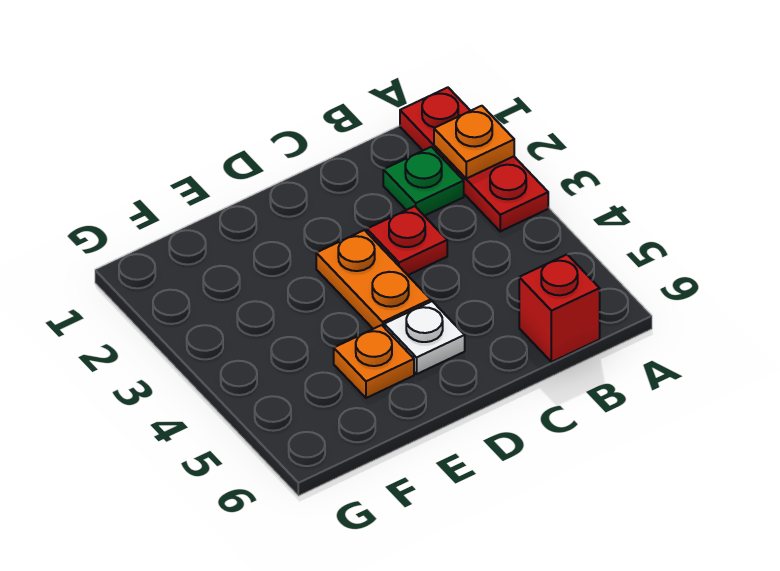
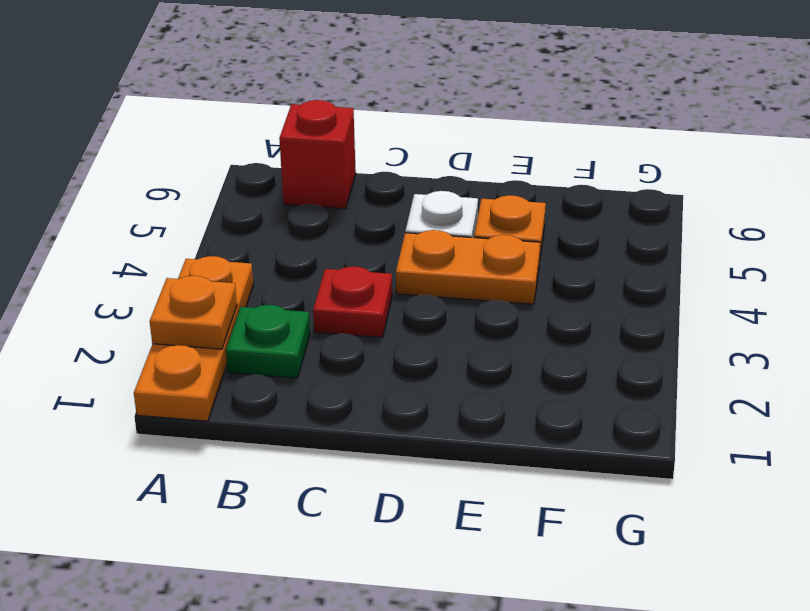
red 1x3 plate [400,87,548,231] -> orange 1x3 plate [134,256,253,421]
orange 1x2 plate [316,230,431,329] -> orange 1x2 plate turned to [396,230,540,304]

